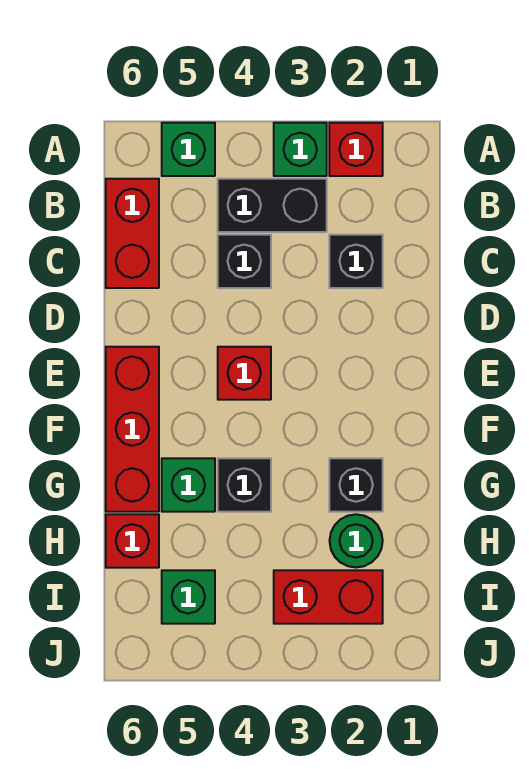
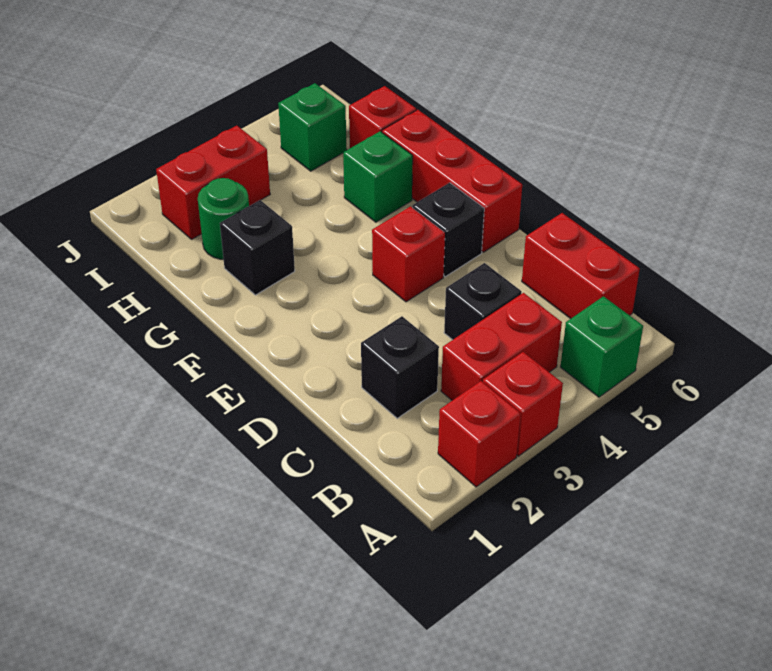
green 1x1 brick [274,123,327,176] -> red 1x1 brick [483,352,563,456]
black 1x2 brick [218,179,327,232] -> red 1x2 brick [441,293,562,400]
black 1x1 brick [218,458,271,512] -> black 1x1 brick moved to [412,183,484,277]

